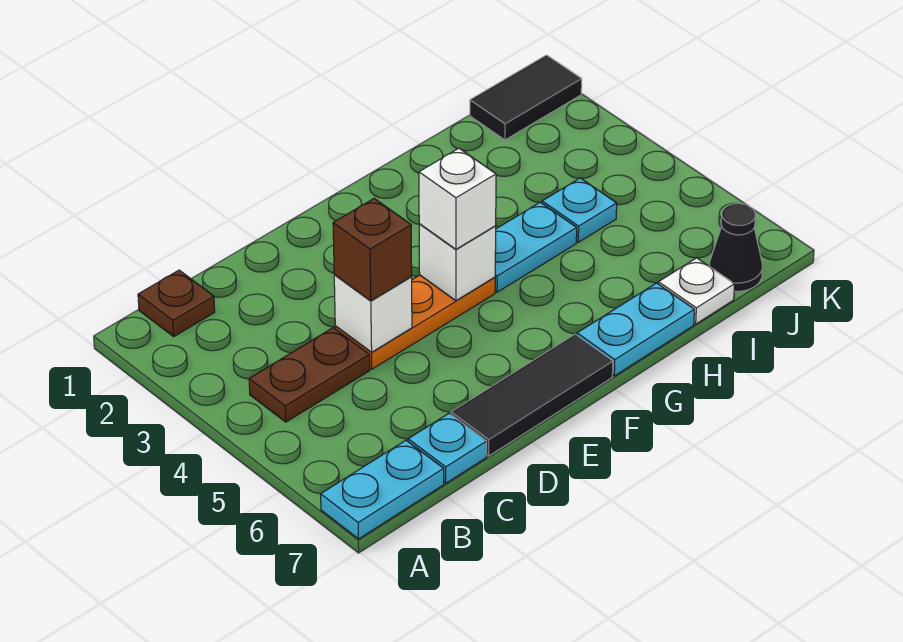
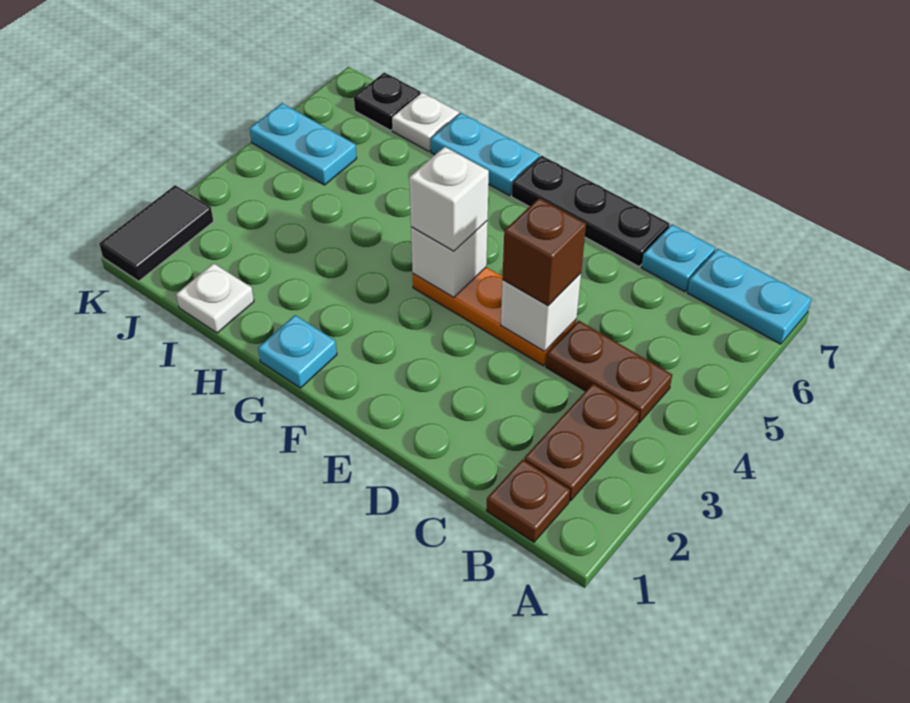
none -> brown 1x2 plate [524,384,640,501]
black 1x3 tile [451,334,613,456] -> black 1x3 plate [512,156,670,266]
cyan 1x2 plate [495,202,577,292] -> cyan 1x2 plate moved to [249,103,357,185]
none -> white 1x1 plate [176,263,254,333]
cyan 1x1 plate [542,178,617,242] -> cyan 1x1 plate moved to [258,315,337,388]
black 1x2 tile [470,55,582,140] -> black 1x2 tile turned to [99,185,214,281]
black 1x1 cone [709,204,762,291] -> black 1x1 plate [354,72,420,130]

